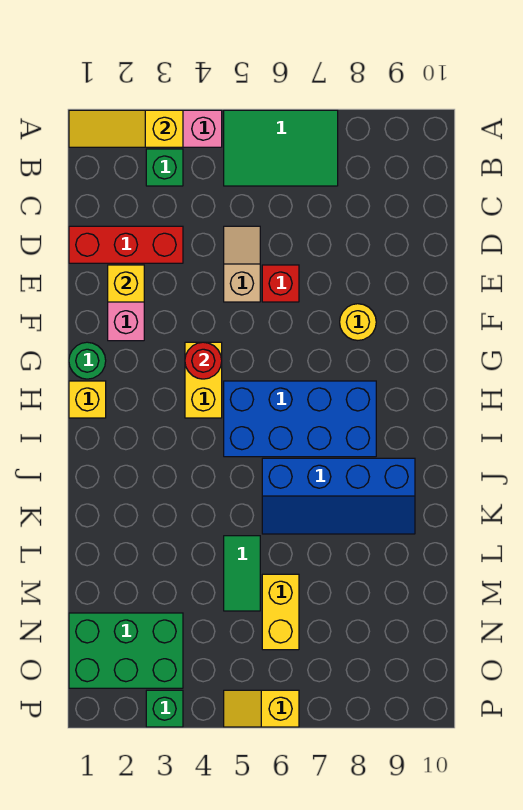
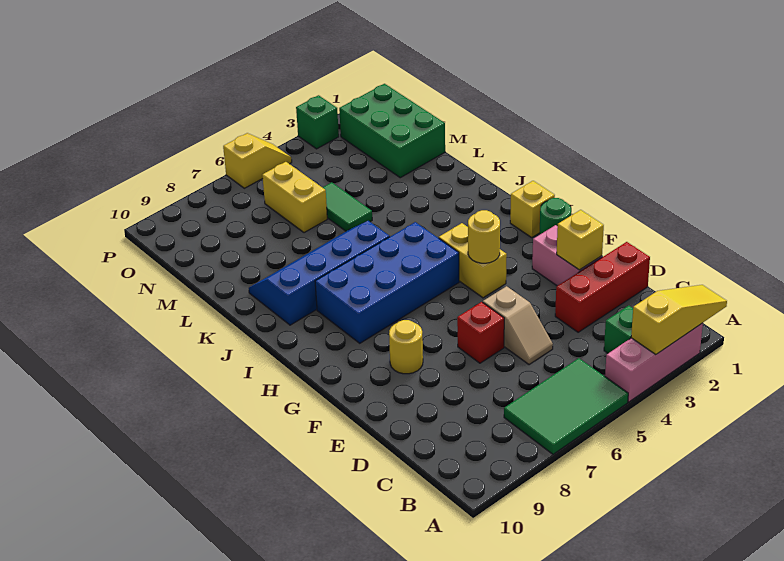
red 1x1 round brick [185,342,222,379] -> yellow 1x1 round brick [468,210,500,263]
green 2x3 brick [69,613,183,688] -> green 2x3 brick turned to [339,84,445,178]

